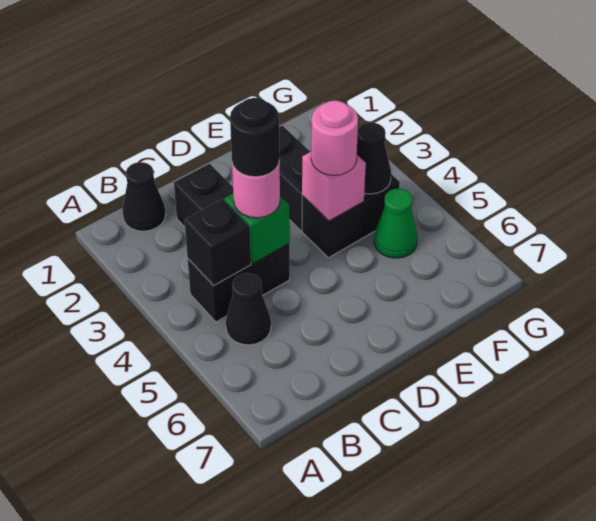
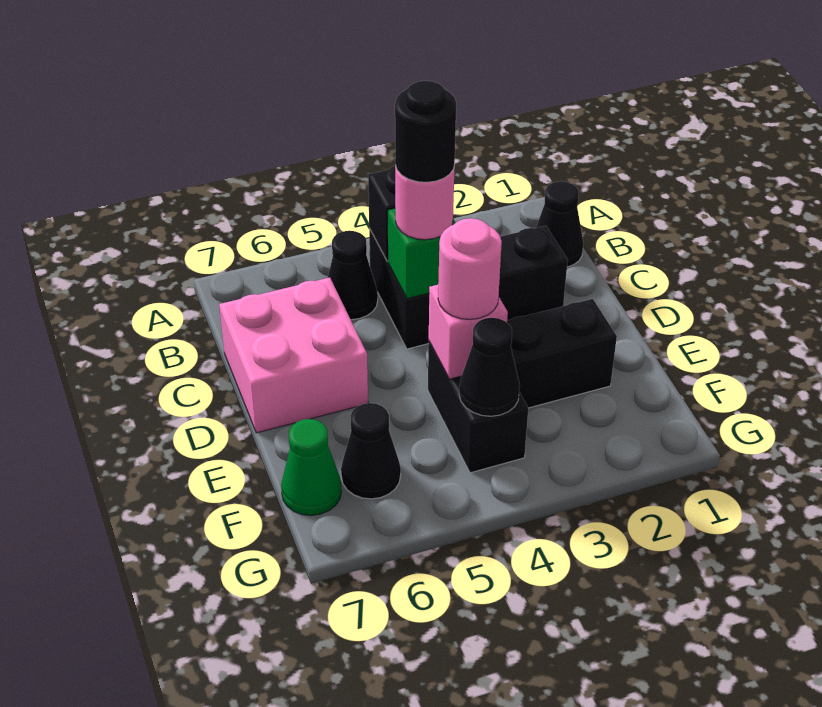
none -> pink 2x2 brick [219,278,368,433]
green 1x1 cone [374,189,418,258] -> green 1x1 cone moved to [281,419,342,515]
none -> black 1x1 cone [341,403,401,499]

